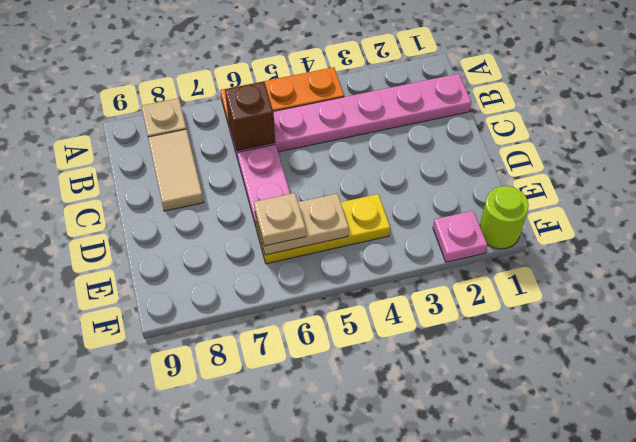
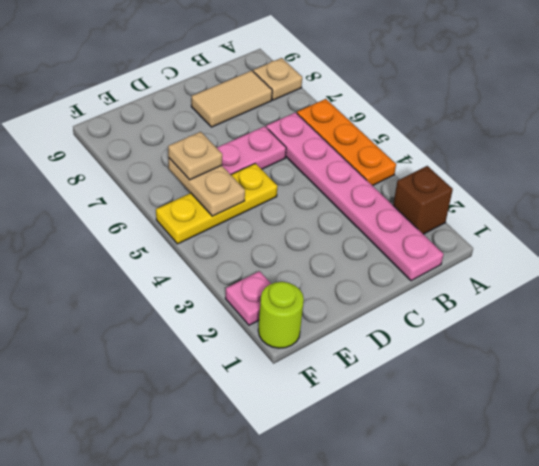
brown 1x1 brick [225,82,275,151] -> brown 1x1 brick moved to [393,166,453,234]
yellow 1x3 plate [256,194,390,264] -> yellow 1x3 plate turned to [156,163,278,244]

